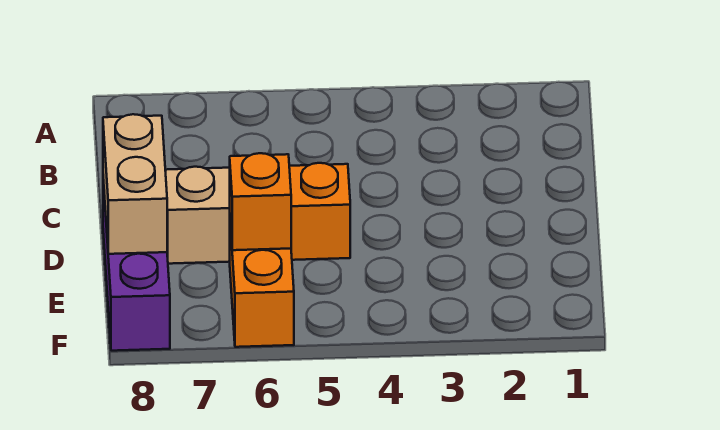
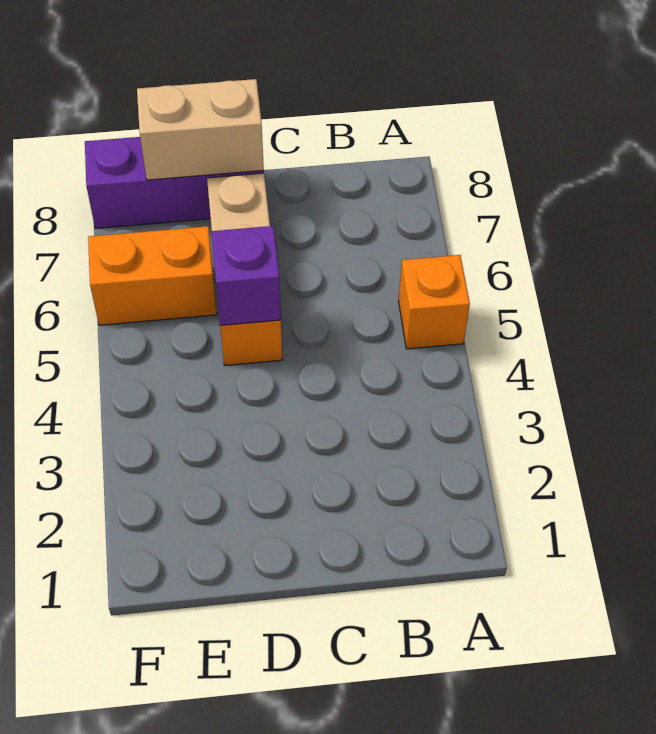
none -> purple 1x1 brick [212,226,281,325]
orange 1x1 brick [230,153,291,250] -> orange 1x1 brick moved to [399,255,470,349]

